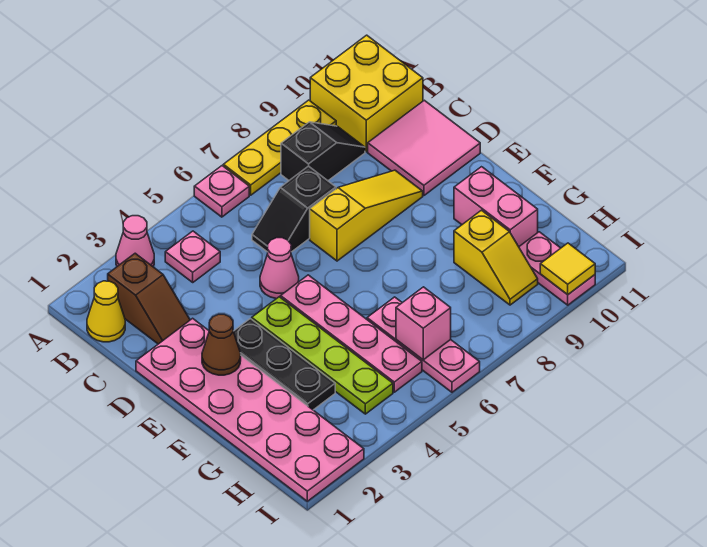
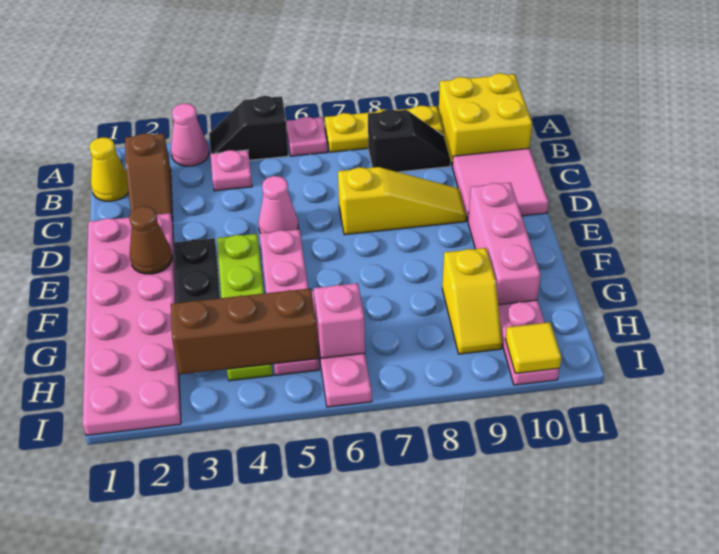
black 1x2 slope [252,166,336,252] -> black 1x2 slope moved to [209,96,289,160]
pink 1x2 brick [454,167,538,247] -> pink 1x3 brick [468,183,541,305]
none -> brown 1x3 brick [171,288,318,374]

